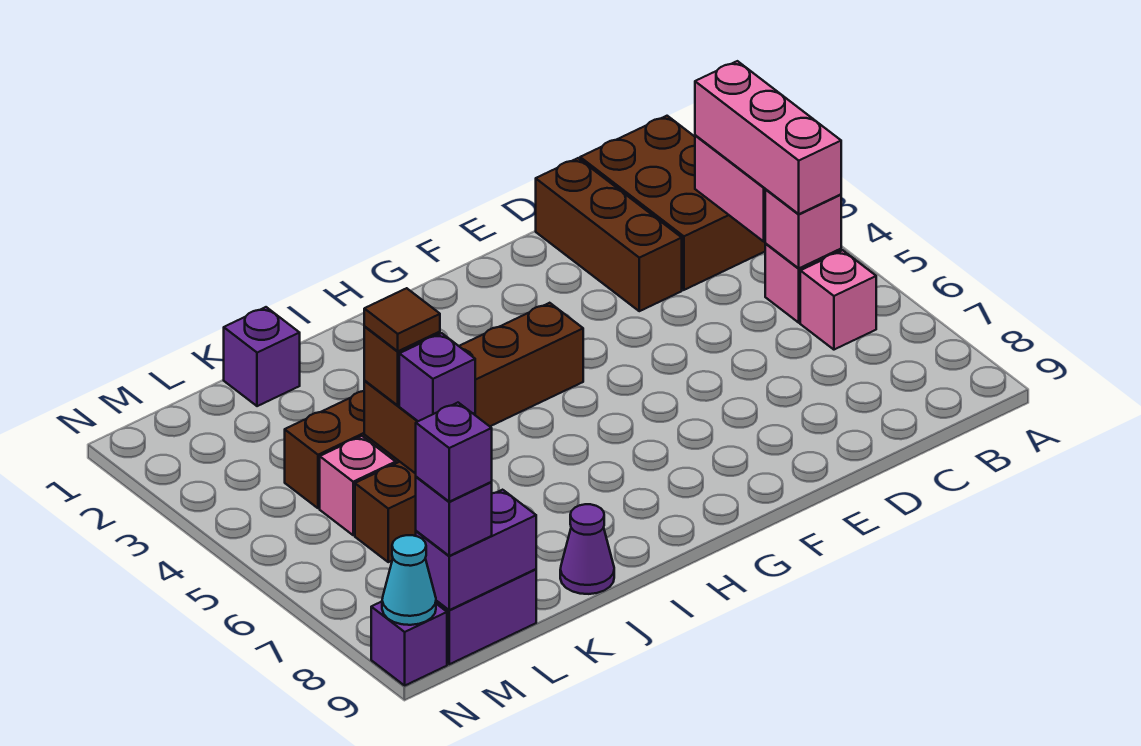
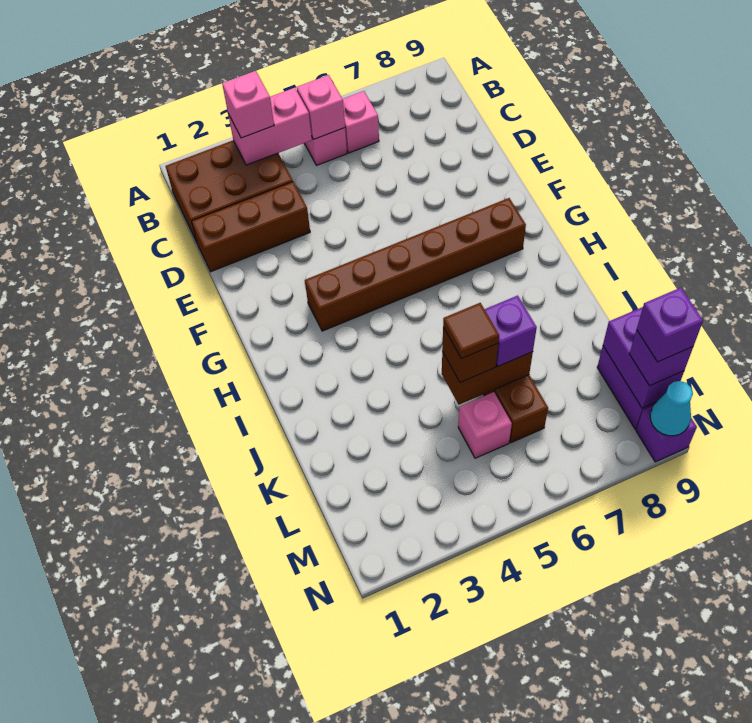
pink 1x3 brick [695,61,841,214] -> pink 1x1 brick [222,71,274,138]
brown 1x6 brick [285,303,583,508] -> brown 1x6 brick turned to [305,198,526,331]
purple 1x1 cone [560,504,614,594] -> none
purple 1x1 brick [224,307,300,406] -> none

